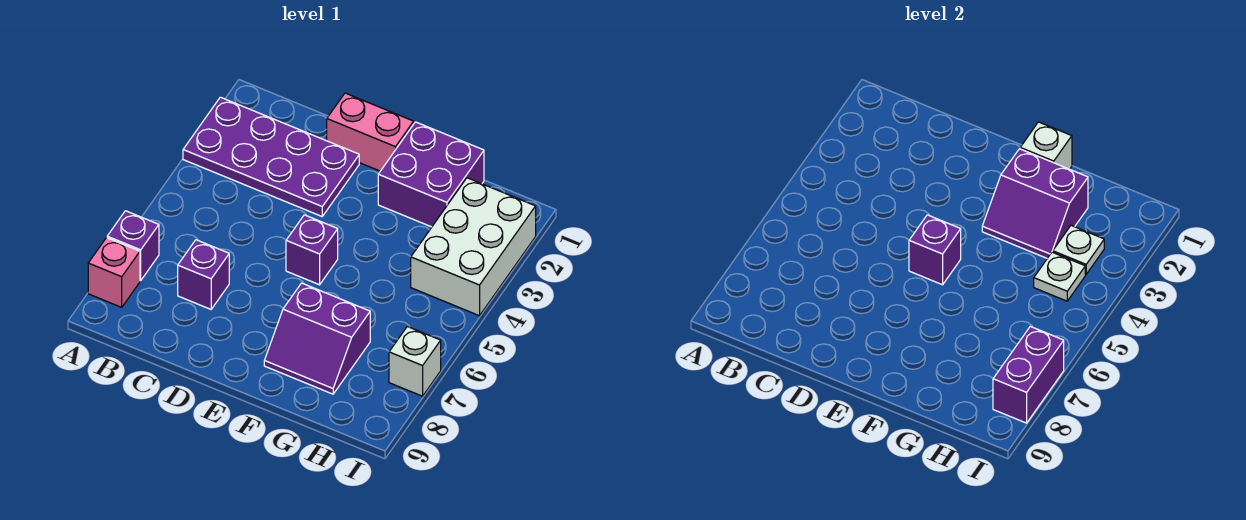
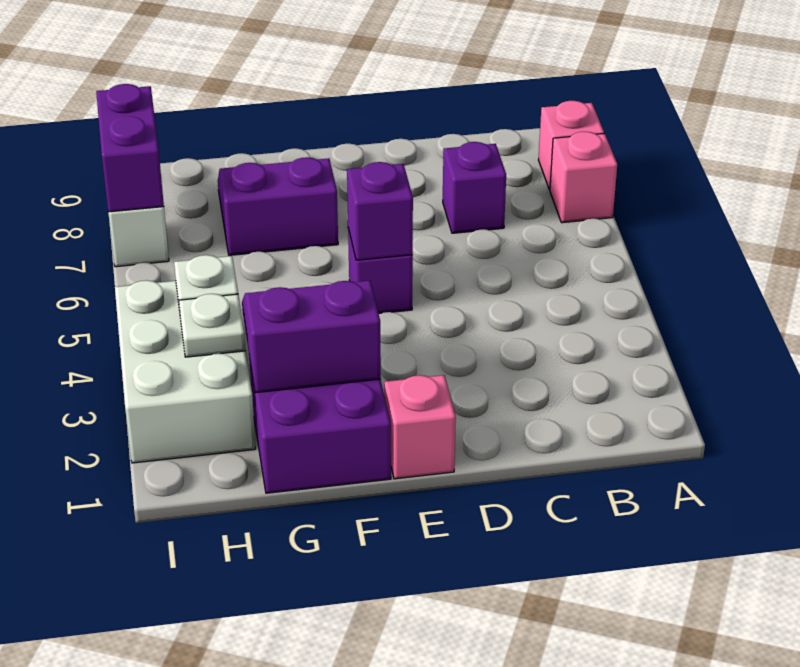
purple 2x4 plate [183,97,359,216] -> none
purple 1x1 brick [107,211,159,281] -> pink 1x1 brick [550,132,617,223]
pink 1x2 brick [327,93,414,171] -> pink 1x1 brick [384,375,456,479]
white 1x1 brick [1020,122,1072,169] -> none

